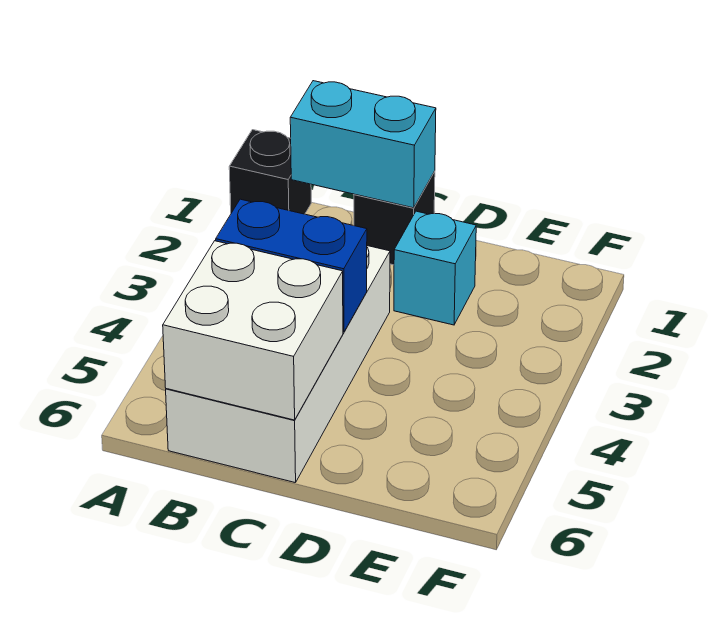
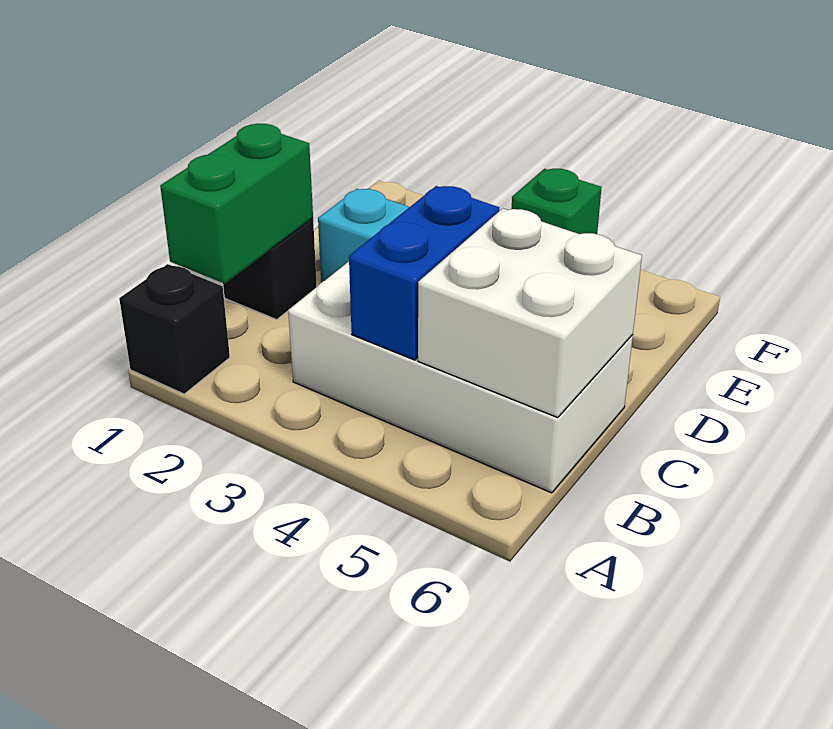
cyan 1x2 brick [290,81,436,208] -> green 1x2 brick [160,124,313,284]
none -> green 1x1 brick [512,169,602,234]

